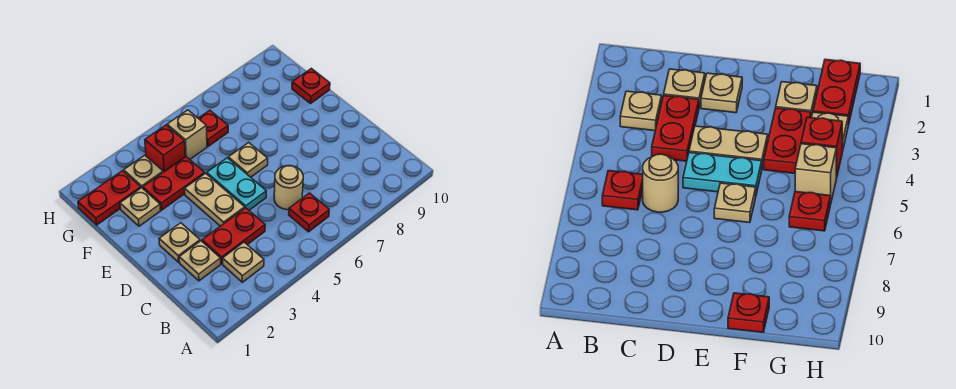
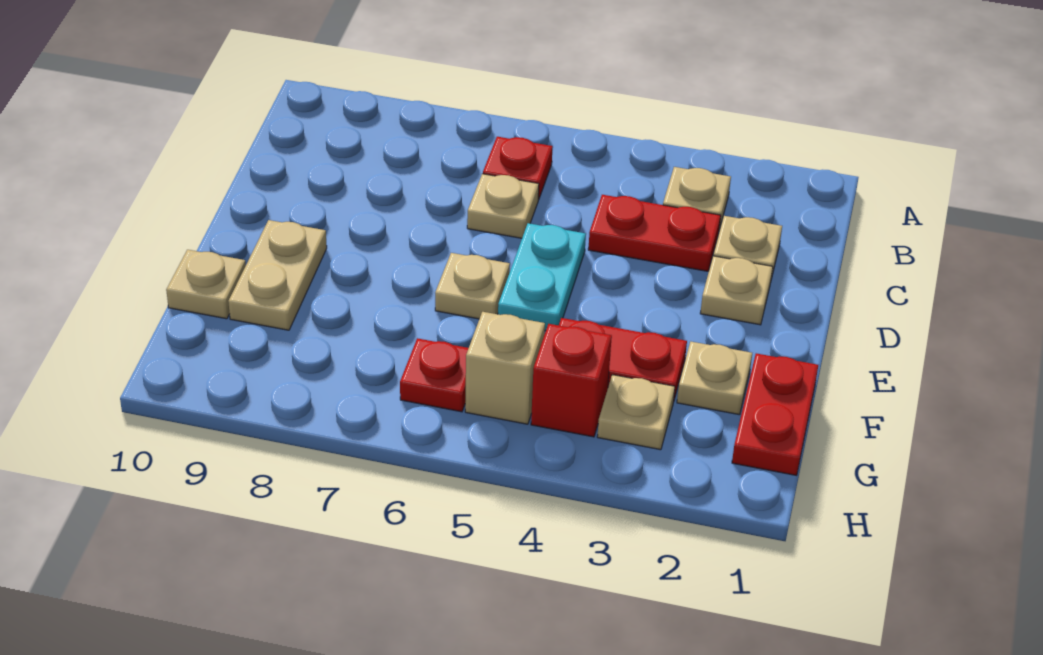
tan 1x1 round brick [274,166,303,210] -> tan 1x1 plate [467,174,539,238]
tan 1x2 plate [185,173,245,226] -> tan 1x2 plate moved to [228,220,327,330]
red 1x1 plate [292,68,330,104] -> tan 1x1 plate [166,250,246,319]
red 1x2 plate [78,171,141,225] -> red 1x2 plate turned to [732,353,818,475]

